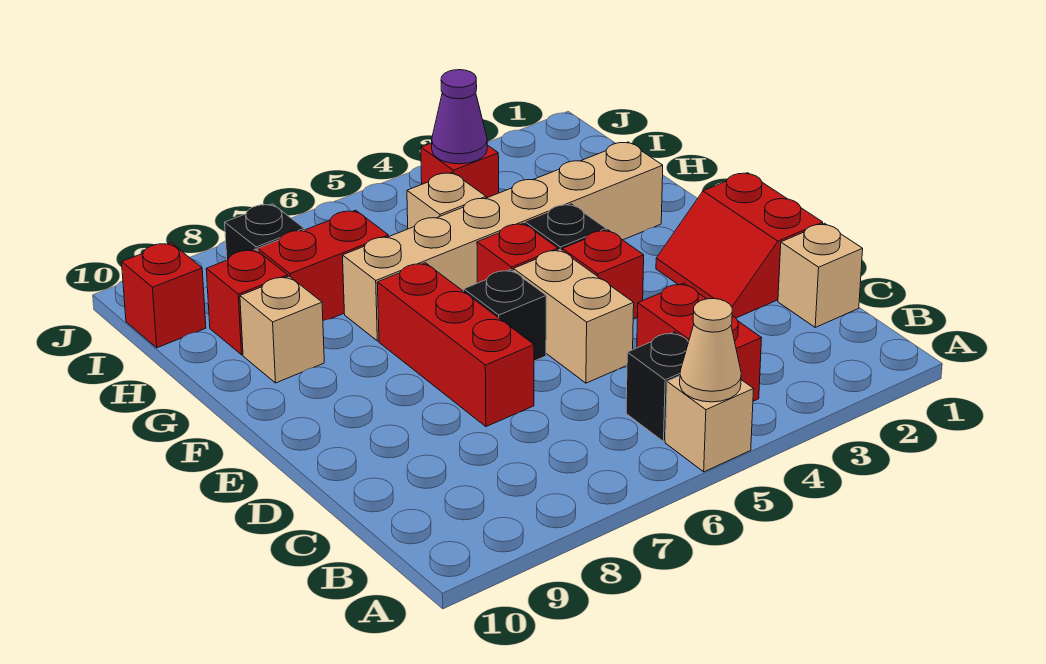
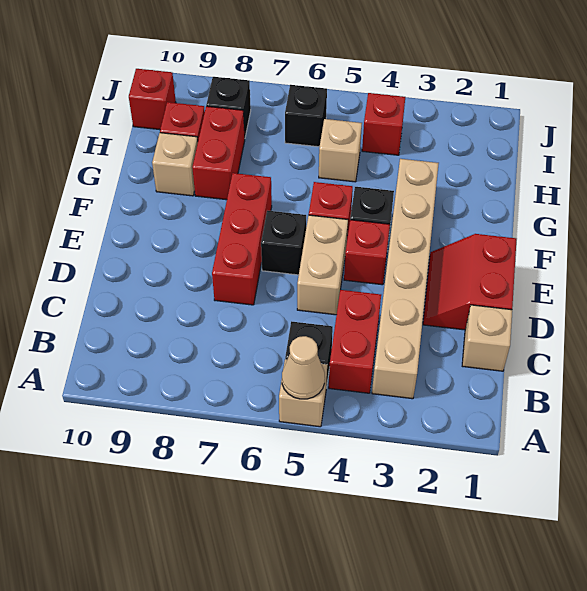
tan 1x6 brick [343,142,663,341] -> tan 1x6 brick turned to [372,159,439,399]
red 1x2 brick [258,210,388,321] -> red 1x2 brick turned to [192,106,245,200]
purple 1x1 cone [432,70,487,164] -> none
none -> black 1x1 brick [285,85,327,147]

